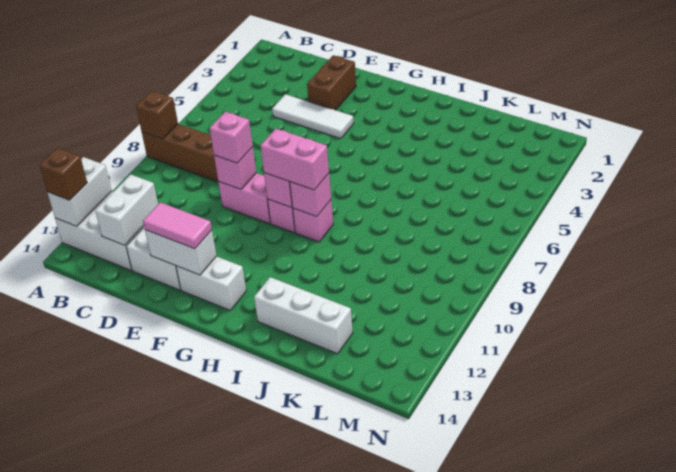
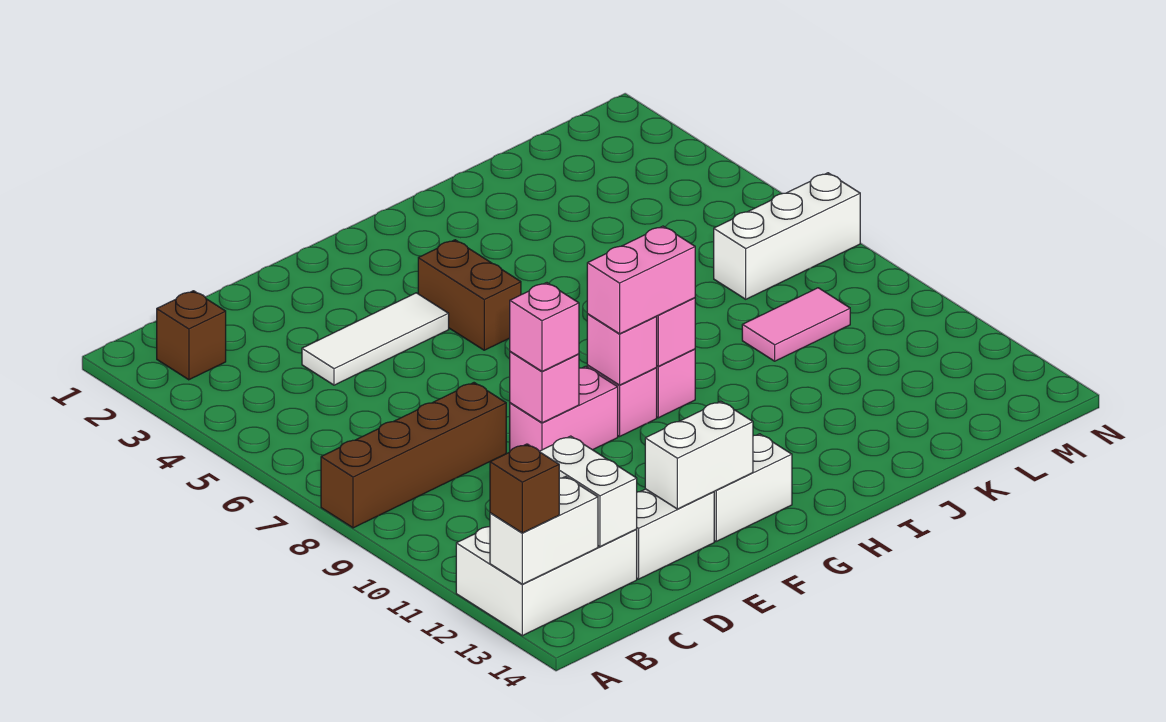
brown 1x1 brick [136,91,178,139] -> brown 1x1 brick moved to [157,291,226,380]
white 1x2 brick [47,157,112,226] -> white 1x2 brick turned to [490,477,598,584]
brown 1x2 brick [307,55,356,110] -> brown 1x2 brick moved to [418,240,521,350]
pink 1x2 tile [143,202,212,249] -> pink 1x2 tile moved to [742,288,850,361]
white 1x3 brick [254,277,353,354] -> white 1x3 brick moved to [714,173,860,299]

